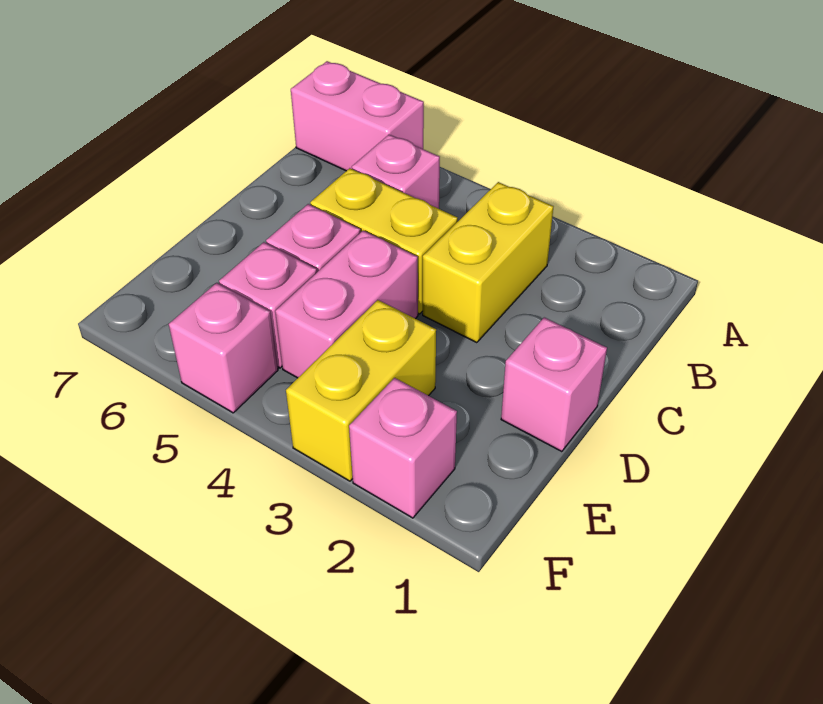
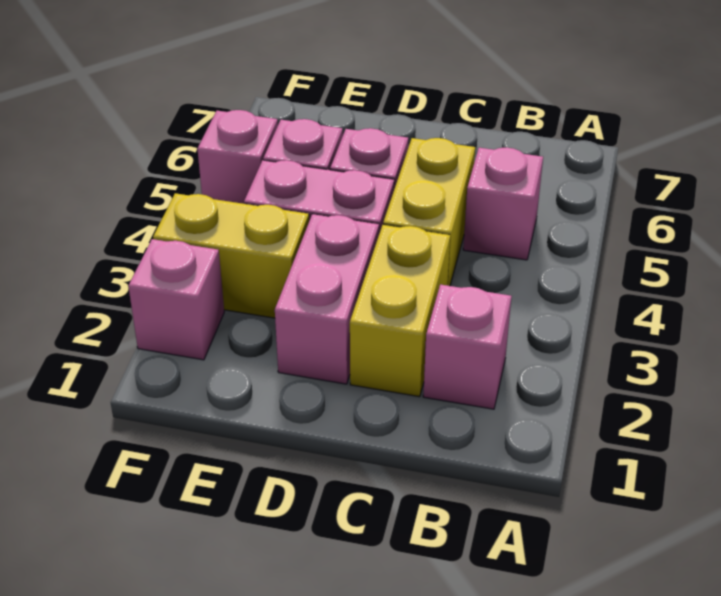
pink 1x2 brick [291,61,424,171] -> pink 1x2 brick moved to [275,214,379,384]
yellow 1x2 brick [423,182,553,343] -> yellow 1x2 brick turned to [350,225,450,397]
pink 1x1 brick [501,317,607,452] -> pink 1x1 brick moved to [423,284,512,409]

